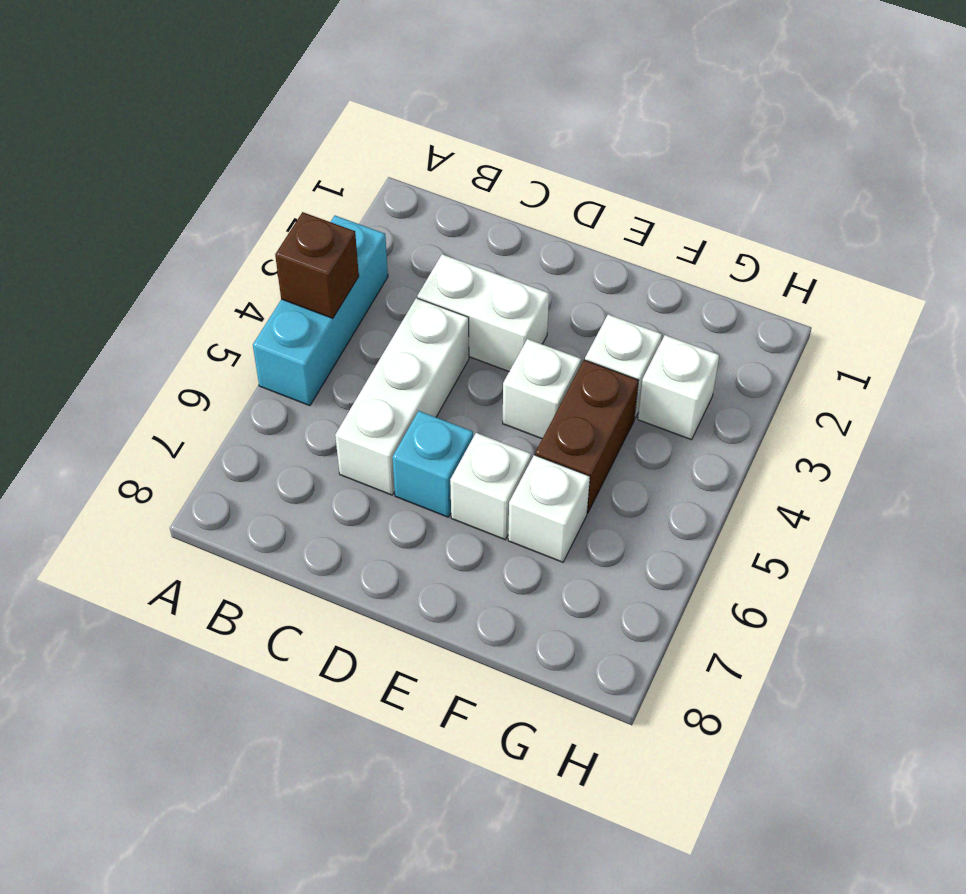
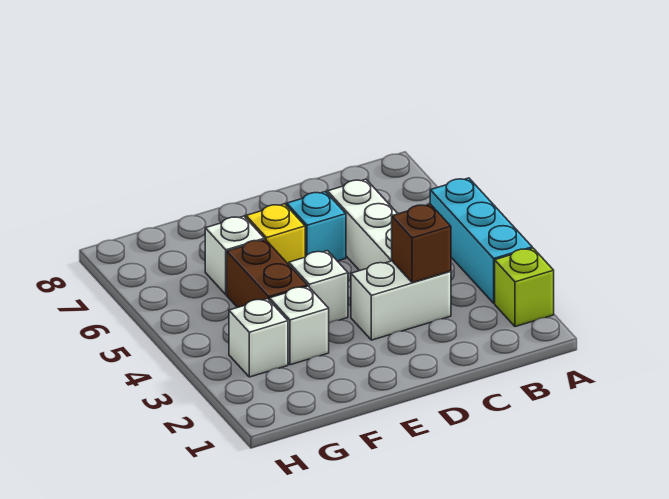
none -> lime 1x1 brick [495,248,554,327]
brown 1x1 brick [275,212,359,318] -> brown 1x1 brick moved to [392,204,451,283]
white 1x1 brick [450,433,531,540] -> yellow 1x1 brick [246,204,305,265]

